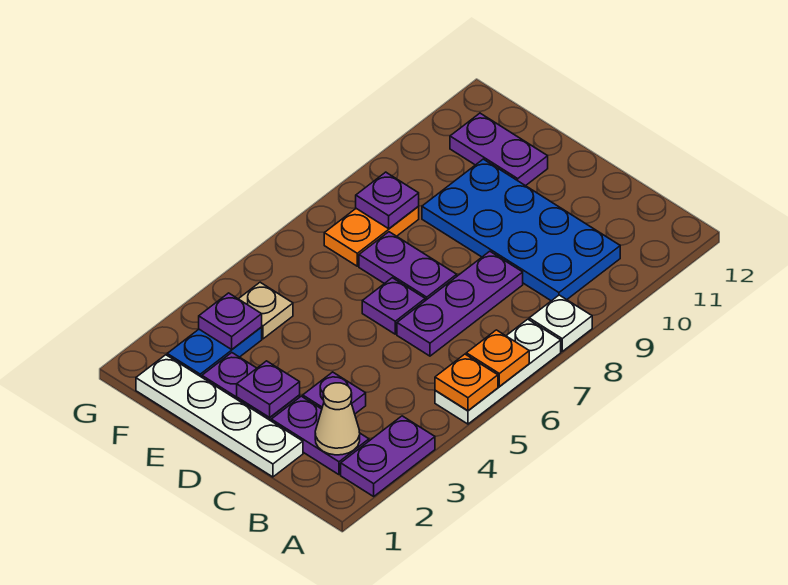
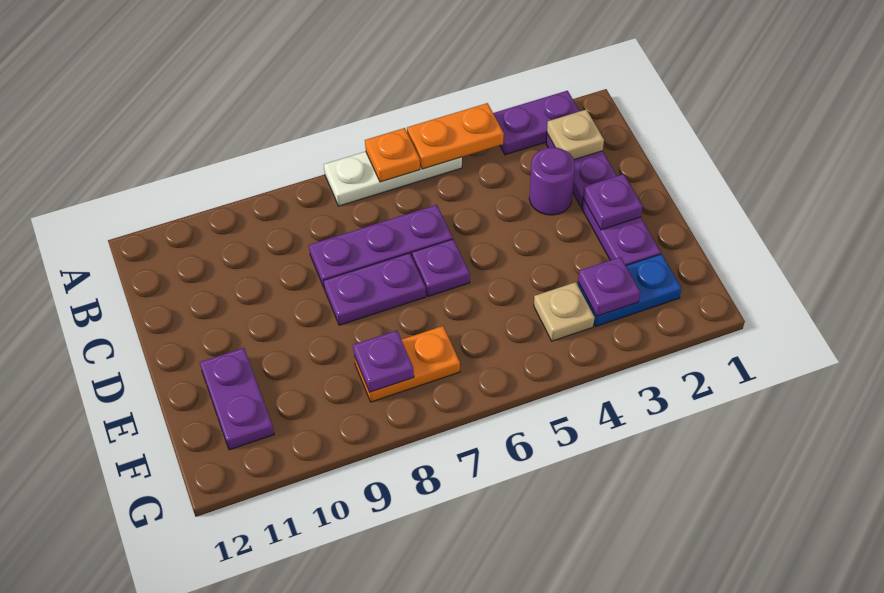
orange 1x1 plate [435,354,498,411] -> orange 1x2 plate [407,103,504,169]
white 1x1 plate [529,295,592,351] -> none
tan 1x1 cone [315,383,360,455] -> tan 1x1 plate [547,110,604,160]
blue 2x4 plate [422,159,620,301] -> none
white 1x4 plate [136,355,303,477] -> none
purple 1x1 plate [303,372,366,414] -> purple 1x1 round brick [529,147,575,215]
purple 1x2 plate [359,232,457,301] -> purple 1x2 plate turned to [324,253,426,325]

